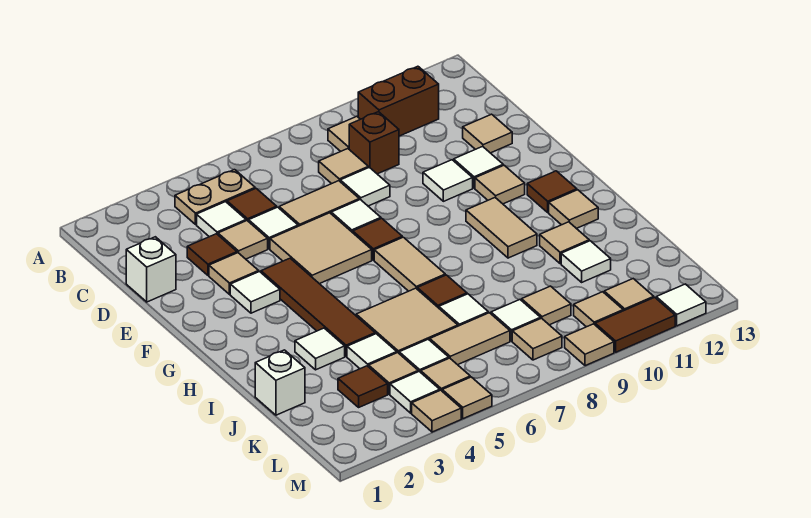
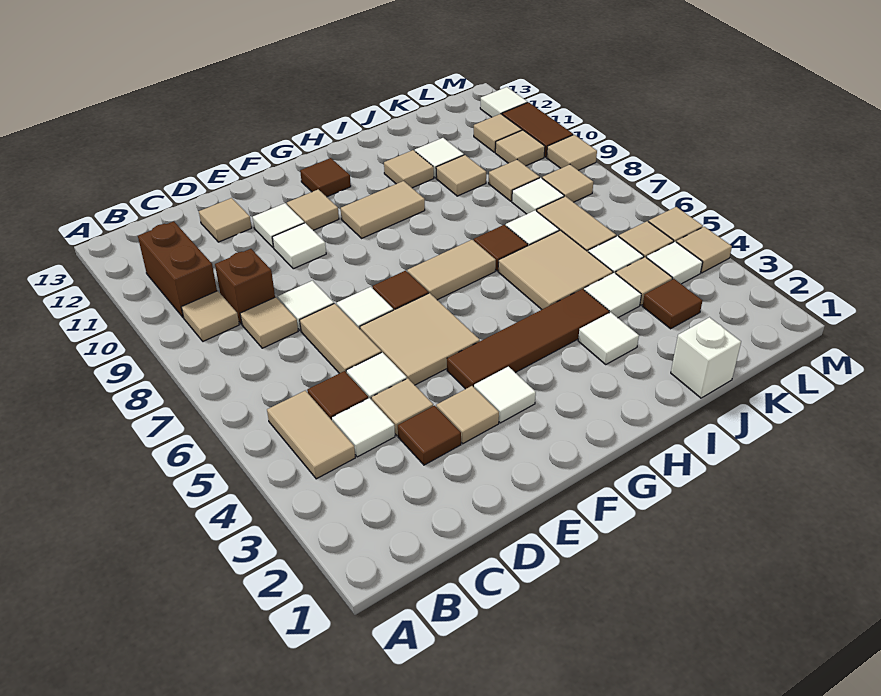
tan 1x2 plate [175,170,255,225] -> tan 1x2 tile [267,391,355,479]
white 1x1 brick [126,237,176,302] -> none
tan 1x1 tile [549,190,598,229] -> tan 1x1 tile moved to [436,155,486,196]

